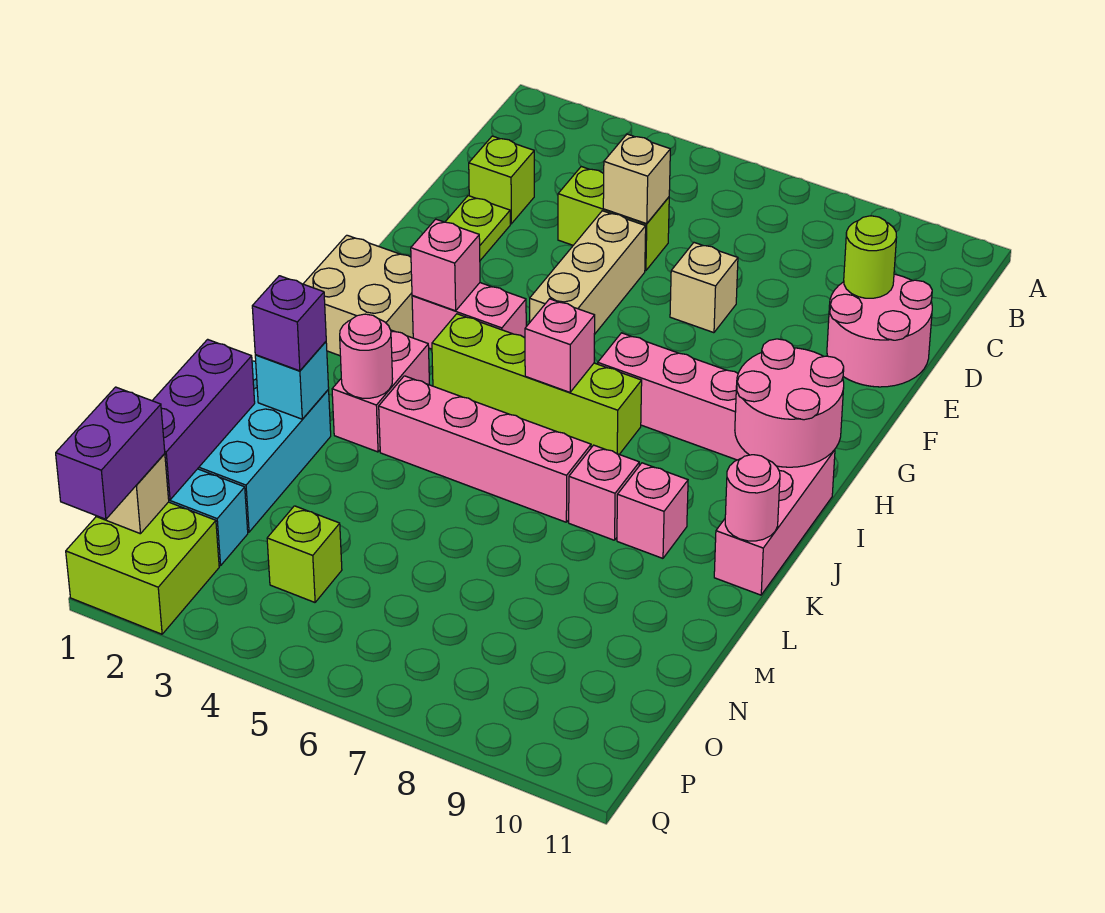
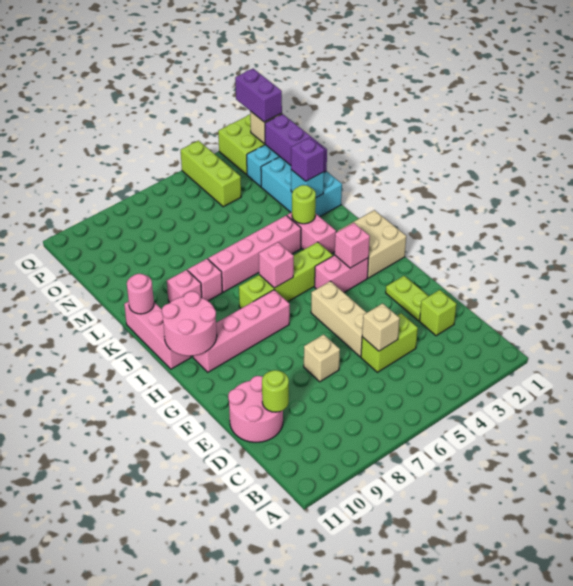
pink 1x1 round brick [340,314,393,398] -> lime 1x1 round brick [292,185,316,224]
lime 1x1 brick [267,506,342,602] -> lime 1x3 brick [181,141,241,207]

